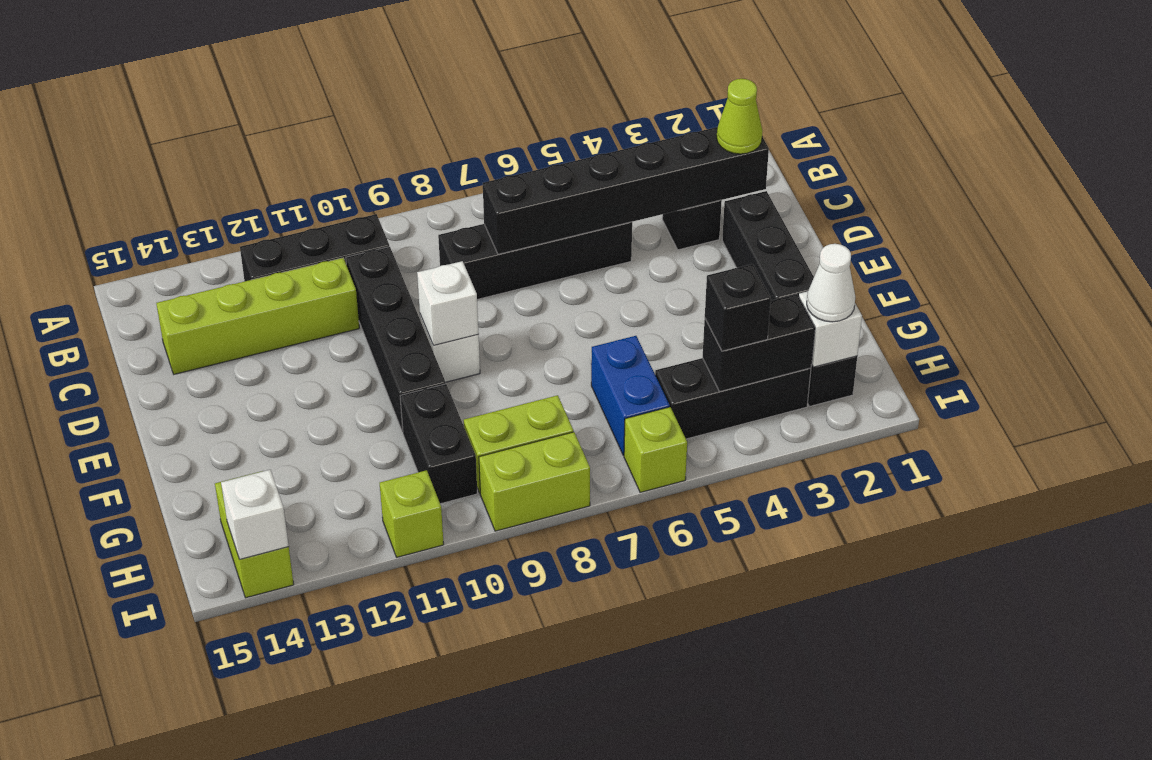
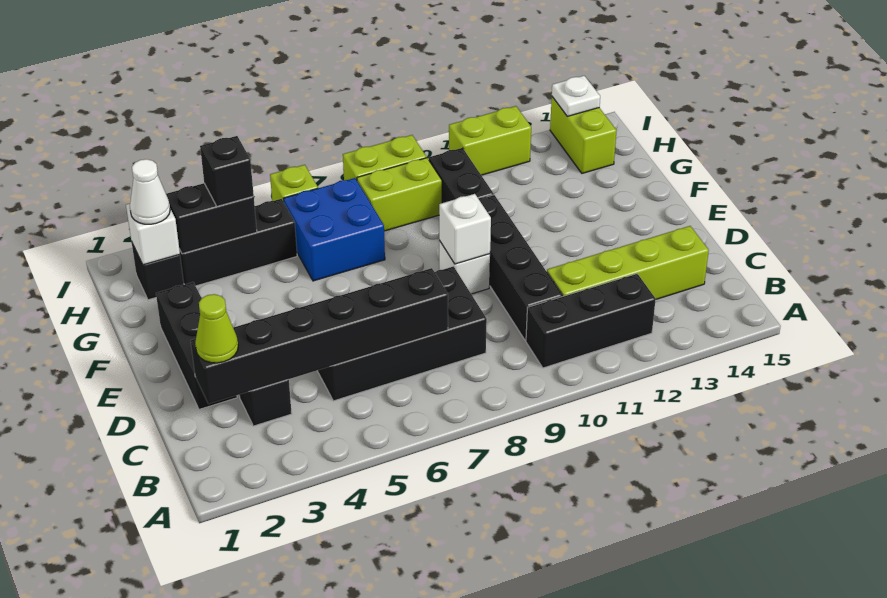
black 1x4 brick [438,222,632,299] -> black 2x4 brick [317,266,487,401]
blue 1x2 brick [591,336,670,455] -> blue 2x2 brick [284,178,385,281]
lime 1x1 brick [380,470,444,557] -> lime 1x2 brick [449,106,531,175]
white 1x1 brick [221,470,289,560] -> white 1x1 plate [552,76,600,116]

